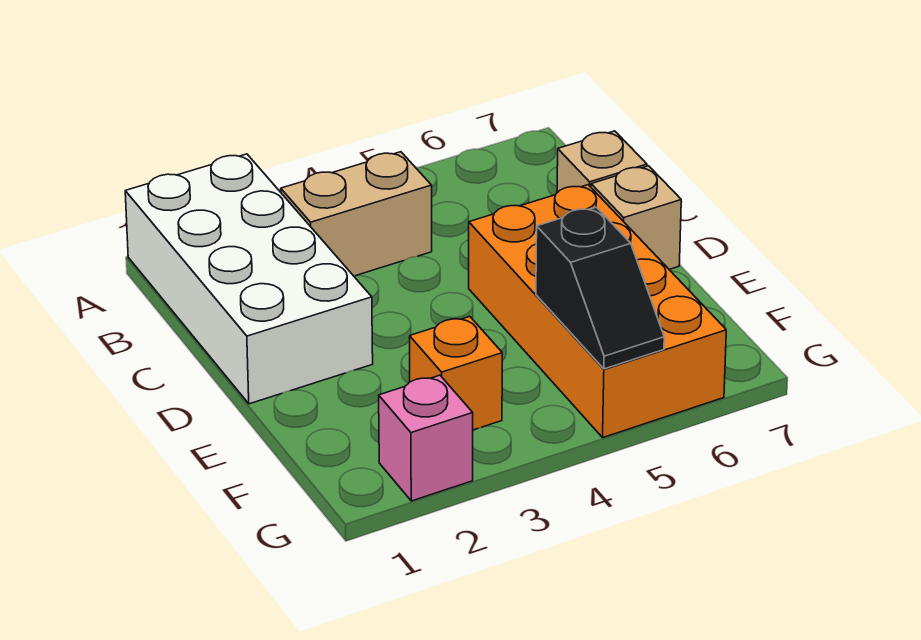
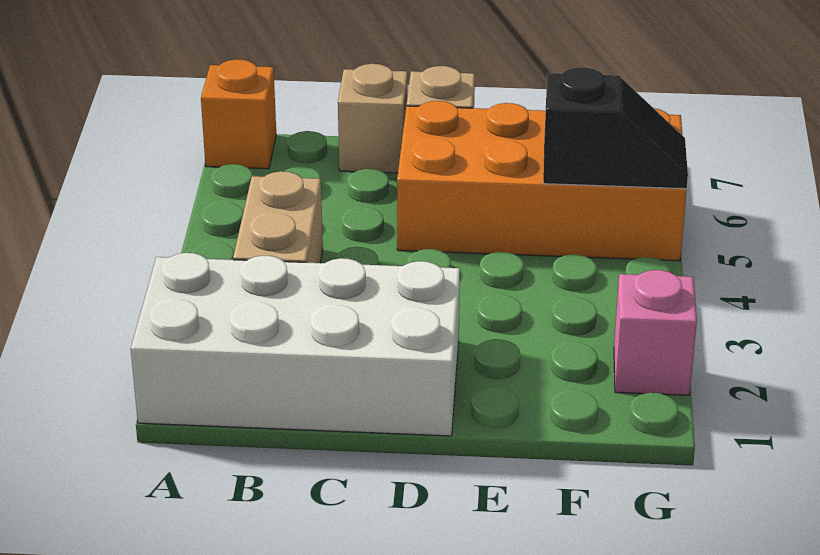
orange 1x1 brick [410,316,502,430] -> orange 1x1 brick moved to [201,59,276,169]

